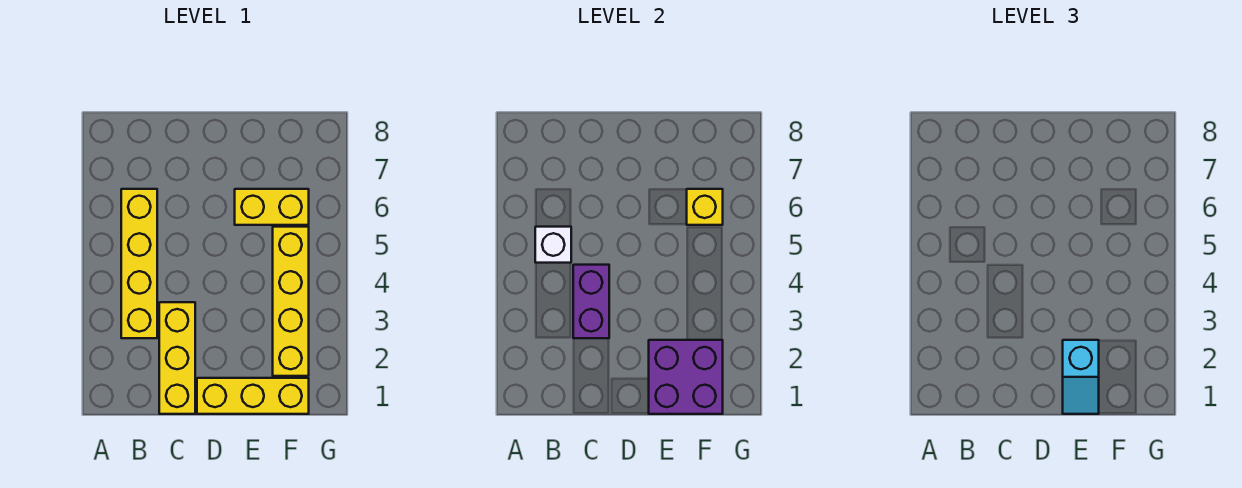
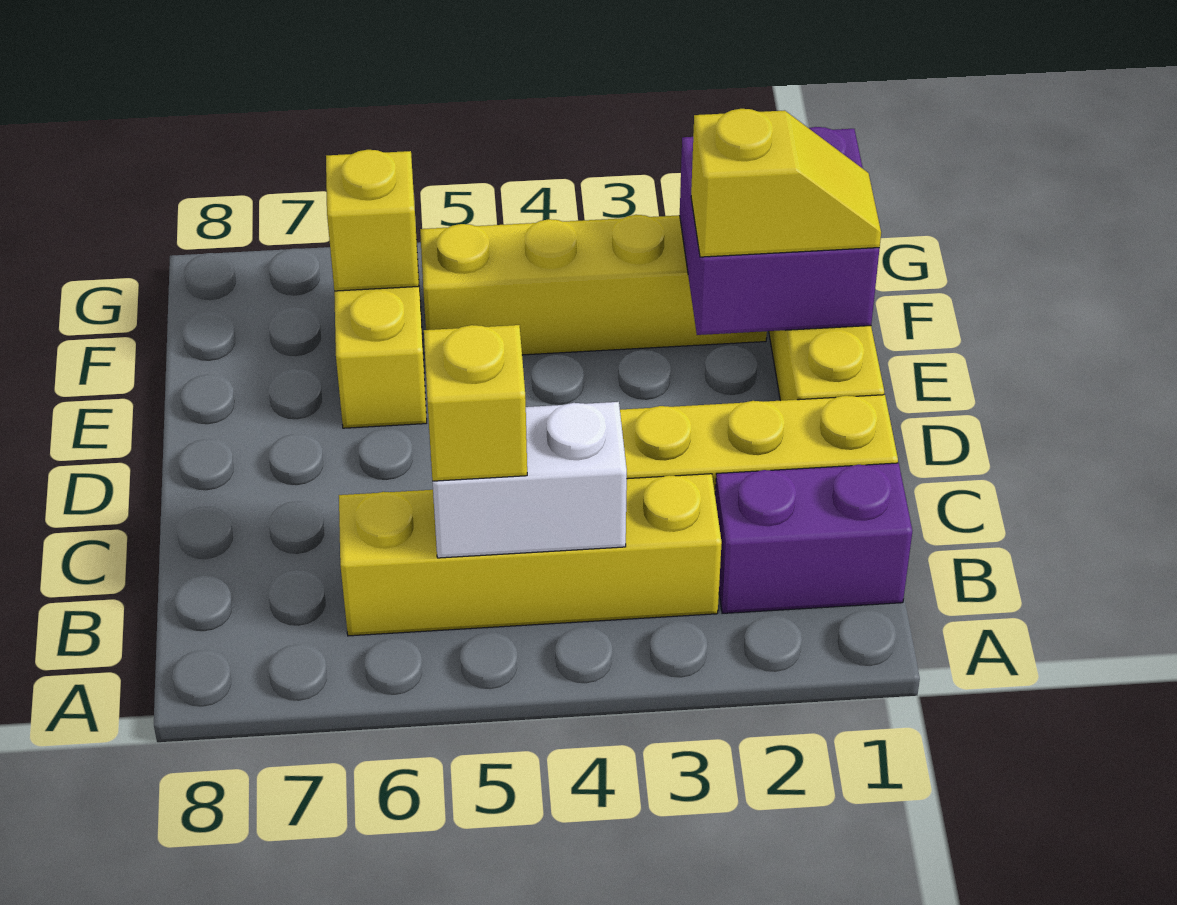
white 1x1 brick [535,227,571,263] -> white 1x2 brick [432,402,627,558]
none -> yellow 1x1 brick [424,325,527,481]
purple 1x2 brick [573,265,609,338] -> purple 1x2 brick moved to [715,463,912,614]
cyan 1x2 slope [1063,340,1099,414] -> yellow 1x2 slope [691,109,881,257]

